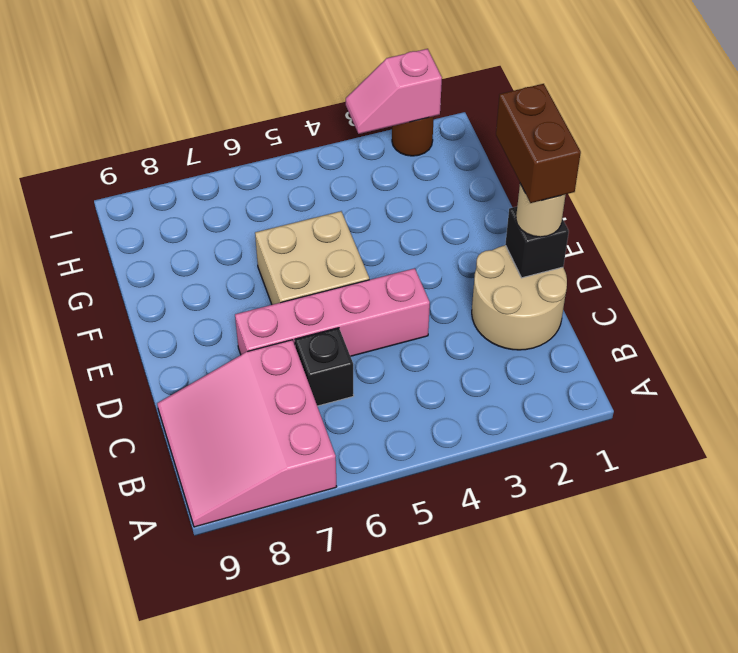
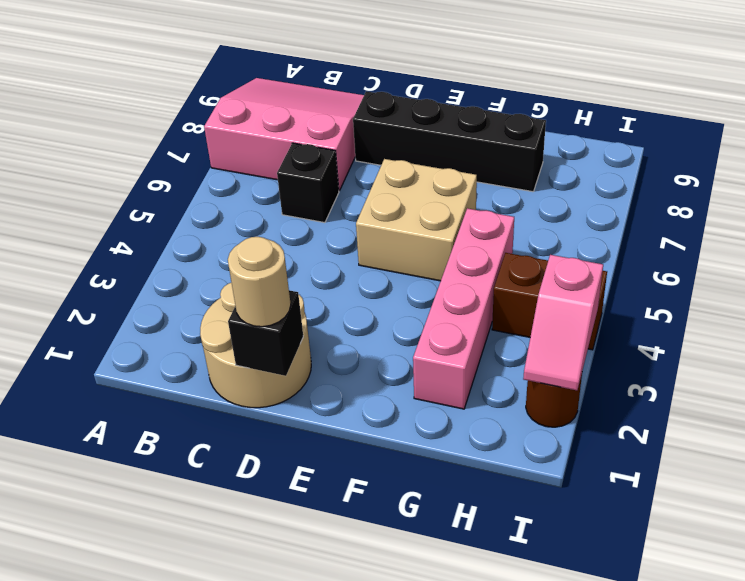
brown 1x2 brick [496,84,581,203] -> brown 1x2 brick moved to [492,253,607,350]
pink 1x4 brick [235,268,430,356] -> pink 1x4 brick moved to [413,208,514,409]
none -> black 1x4 brick [353,91,546,192]
pink 1x2 slope [346,49,442,134] -> pink 1x2 slope turned to [523,255,603,390]

